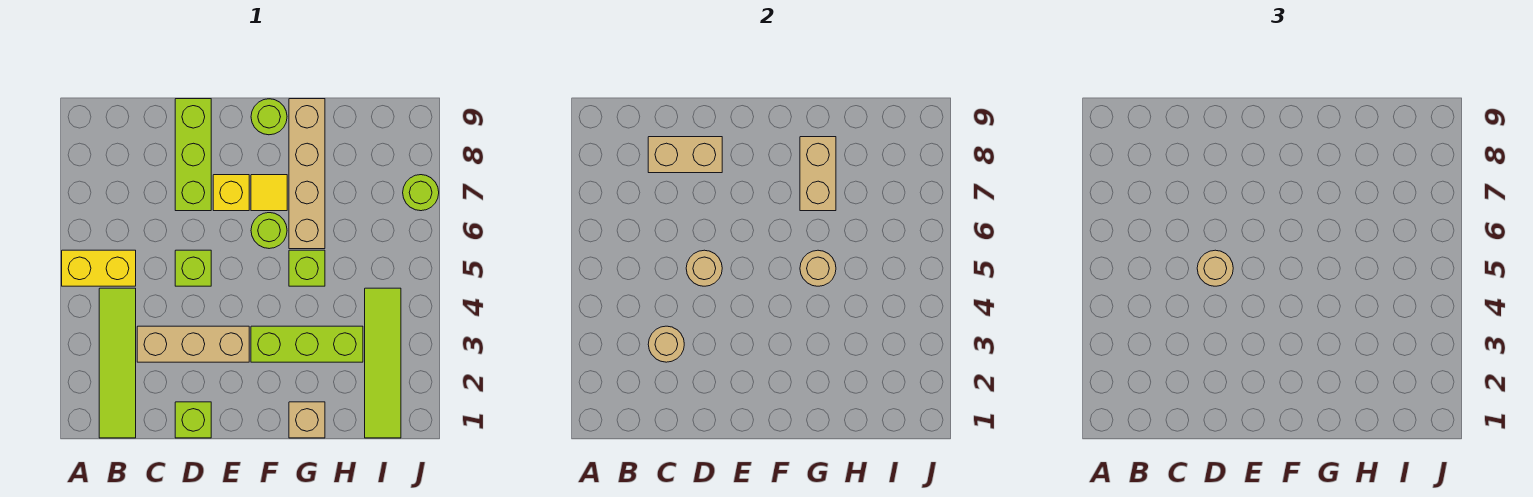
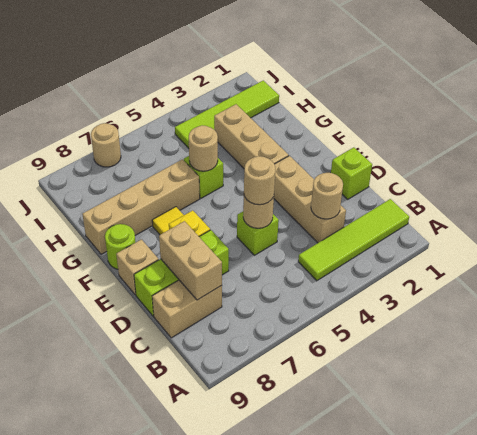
yellow 1x2 brick [62,250,136,286] -> none
lime 1x3 brick [251,326,363,362] -> tan 1x3 brick [214,104,289,168]
lime 1x1 round brick [251,213,287,249] -> none
tan 1x1 brick [289,402,325,438] -> tan 1x1 brick moved to [116,239,159,295]
tan 1x2 brick [800,137,836,211] -> tan 1x2 brick moved to [152,280,222,338]
lime 1x1 round brick [403,175,439,211] -> tan 1x1 round brick [91,123,121,167]

